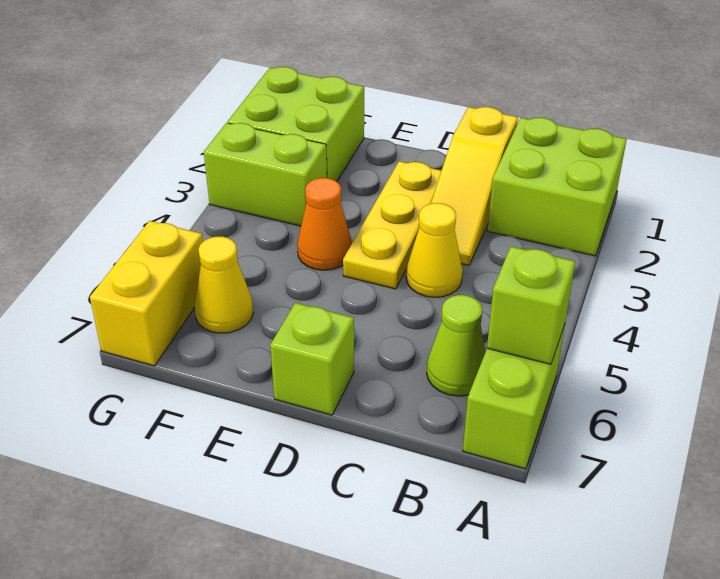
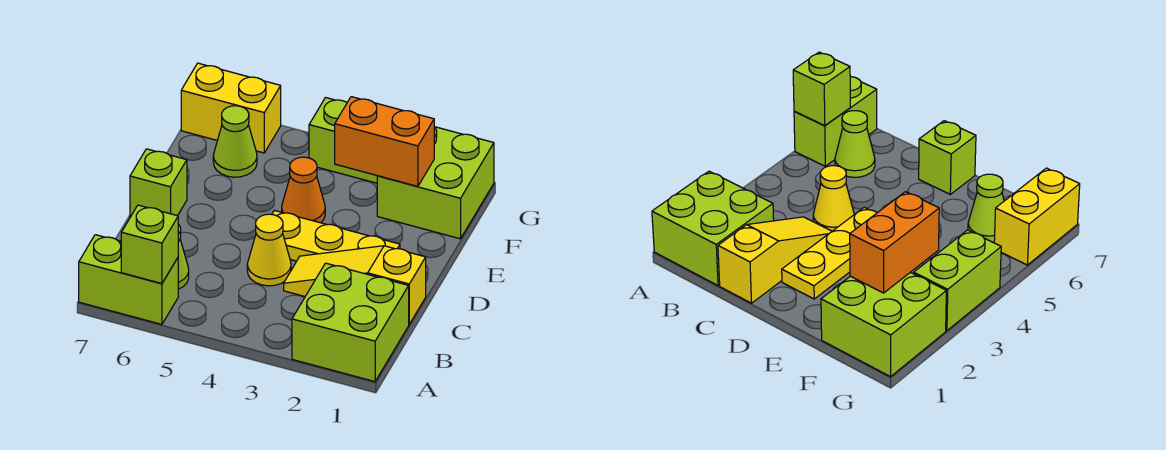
none -> orange 1x2 brick [335,97,434,186]
lime 1x2 brick [204,123,327,226] -> lime 1x2 brick turned to [309,98,377,183]
yellow 1x1 cone [195,237,253,333] -> lime 1x1 cone [213,106,257,177]

